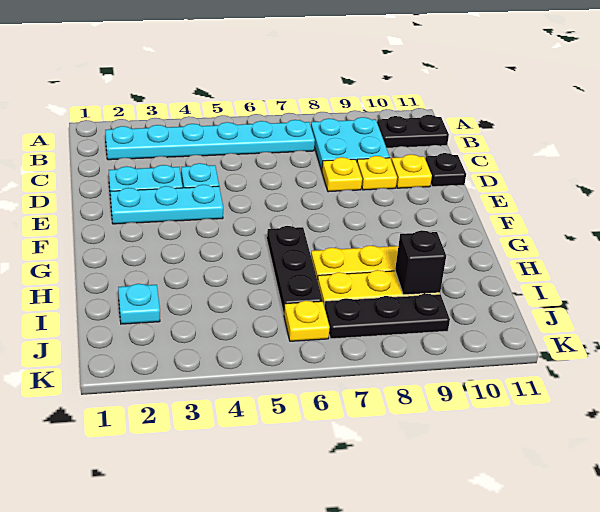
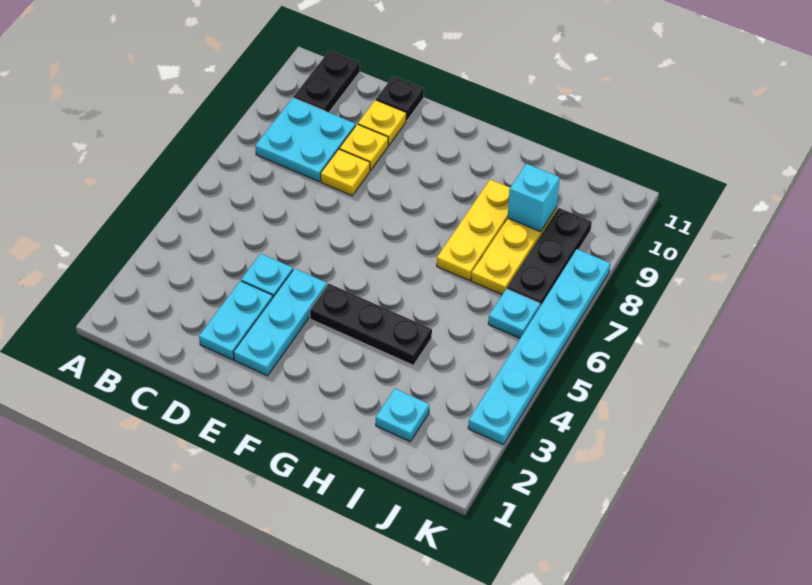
cyan 1x6 plate [105,120,315,160] -> cyan 1x6 plate moved to [468,249,610,444]
black 1x3 plate [267,226,322,314] -> black 1x3 plate moved to [310,284,432,365]
black 1x1 brick [395,230,446,295] -> cyan 1x1 brick [508,164,560,232]
yellow 1x1 plate [284,301,330,341] -> cyan 1x1 plate [488,289,540,338]

